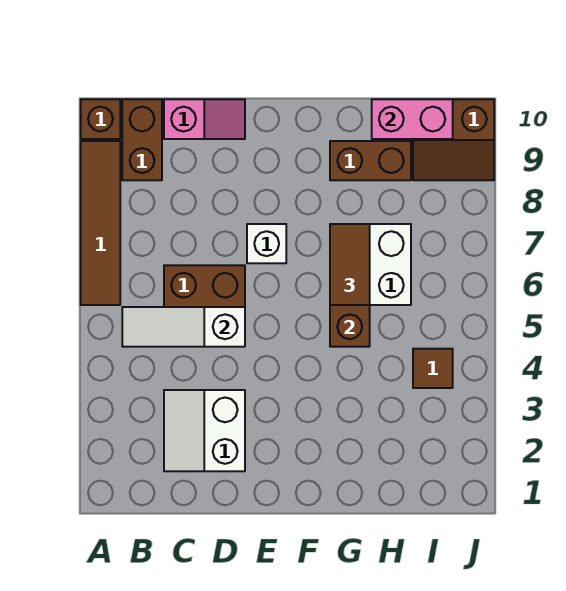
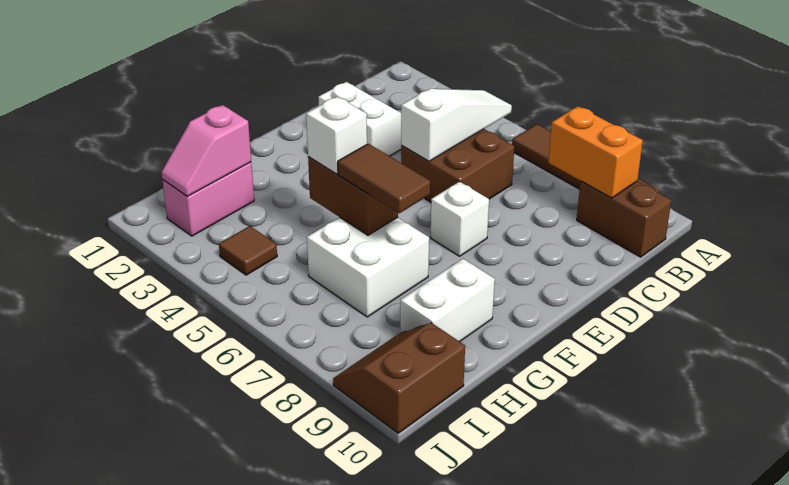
brown 1x1 brick [81,99,120,139] -> none
none -> orange 1x2 brick [548,106,643,198]
pink 1x2 slope [164,99,245,139] -> pink 1x2 slope moved to [161,105,251,197]
none -> white 1x1 brick [306,96,367,174]
brown 1x2 brick [330,141,411,180] -> white 1x2 brick [400,259,495,342]
pink 1x2 brick [372,99,453,139] -> pink 1x2 brick moved to [162,162,254,236]

